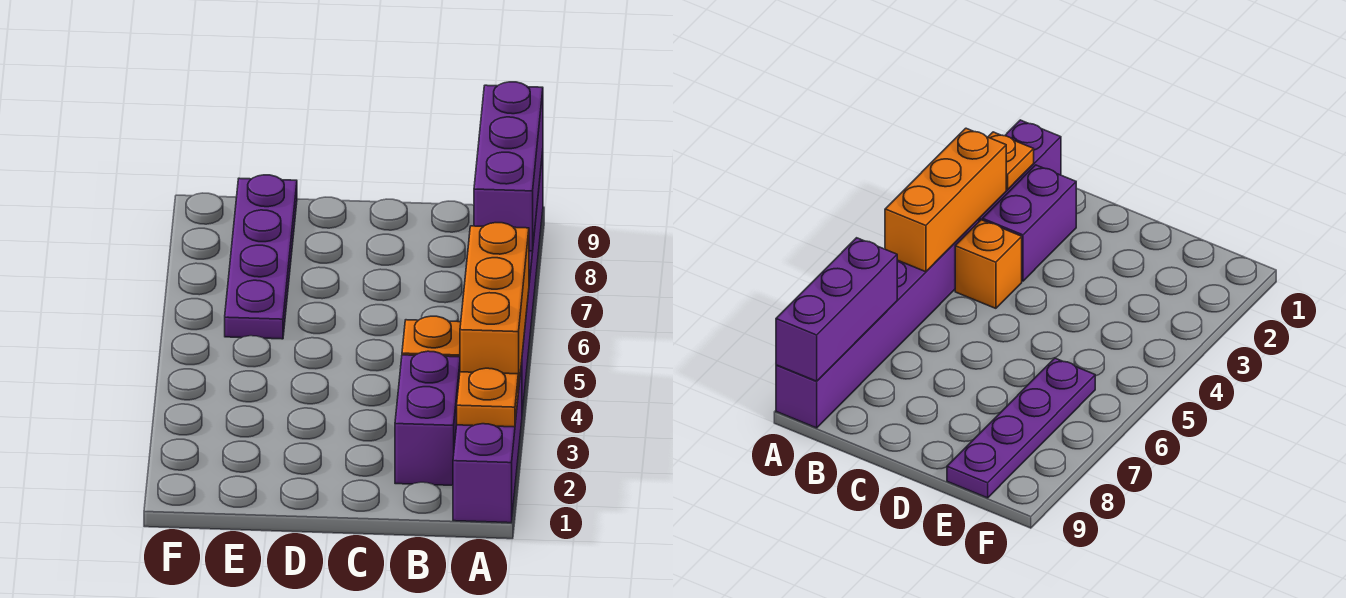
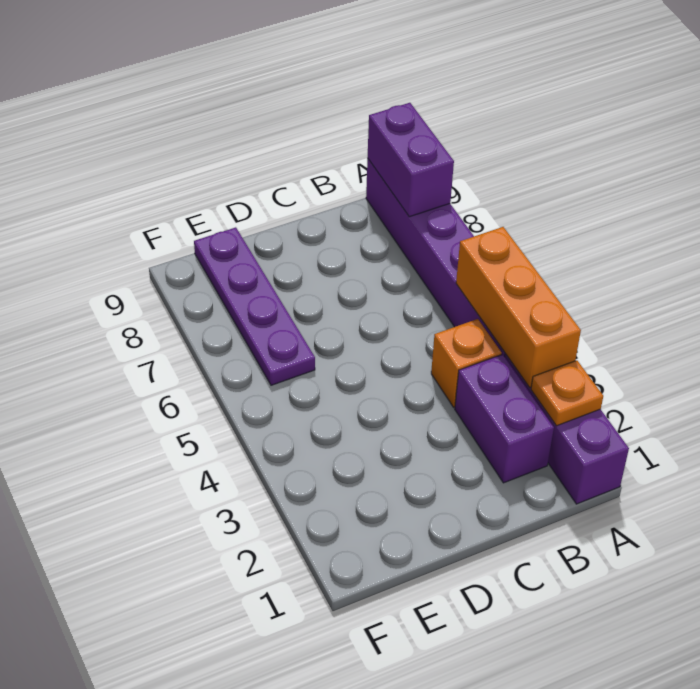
purple 1x3 brick [474,82,543,251] -> purple 1x2 brick [368,103,454,217]

